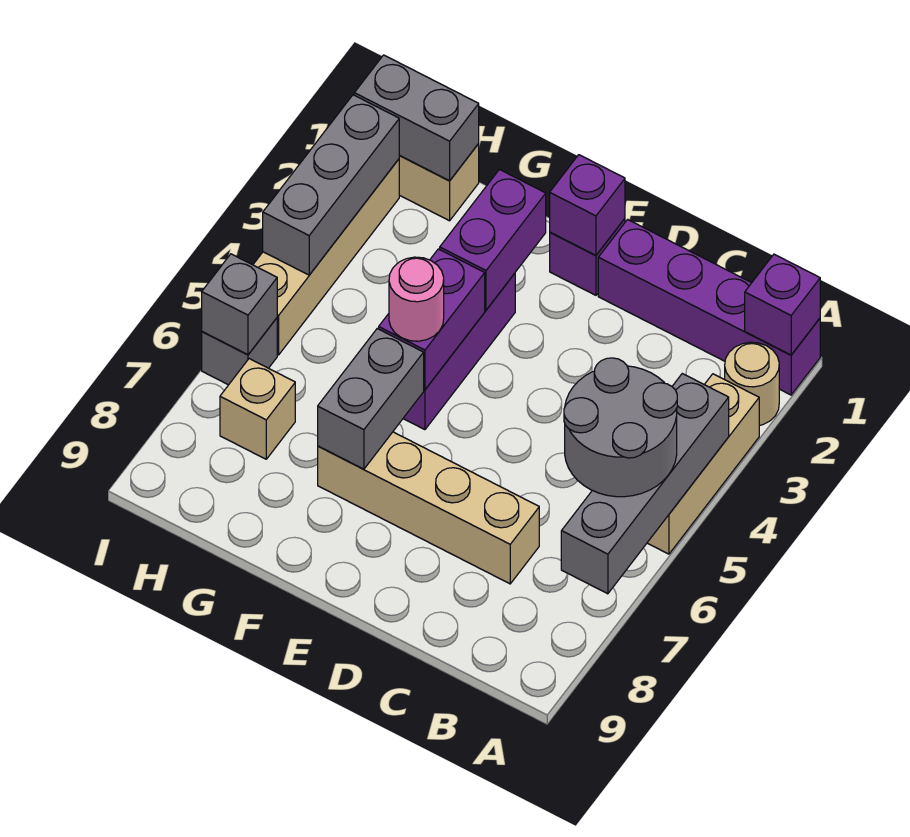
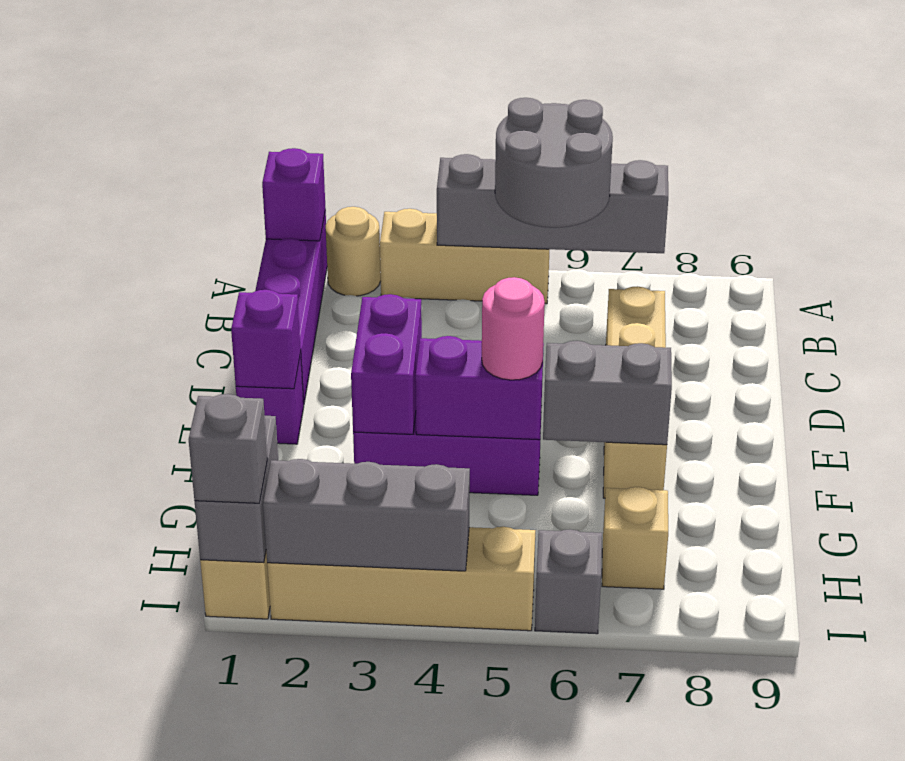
purple 1x2 brick [440,170,546,310] -> purple 1x2 brick turned to [351,294,422,434]
grey 1x1 brick [202,254,277,355] -> grey 1x1 brick moved to [189,394,268,503]

